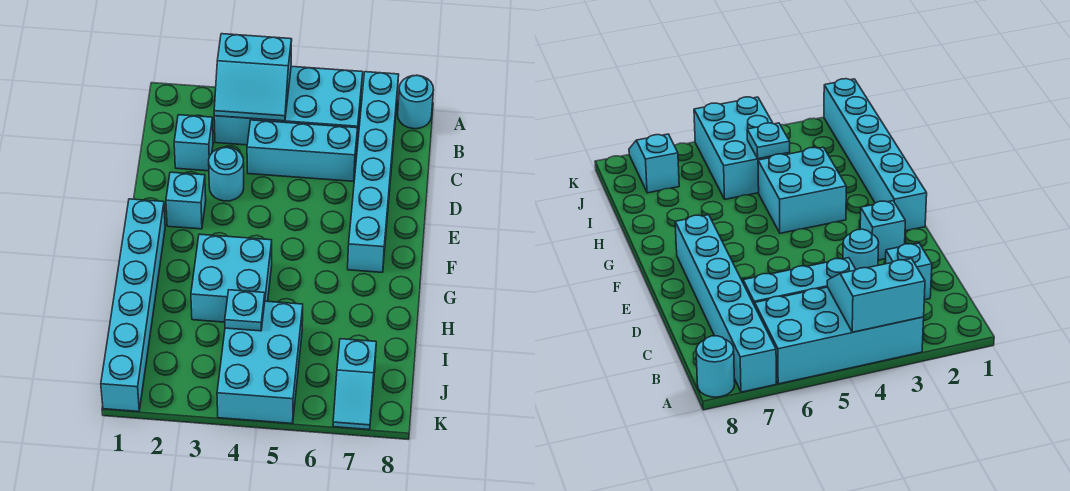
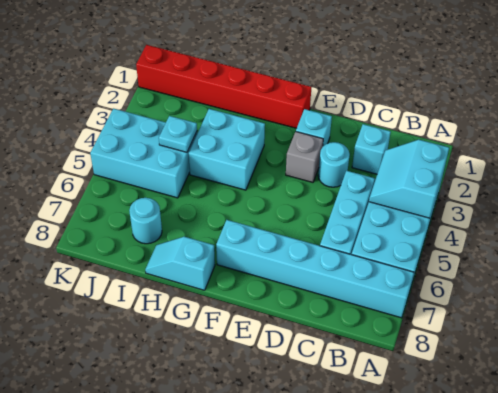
cyan 1x1 round brick [398,75,434,129] -> cyan 1x1 round brick moved to [129,198,162,244]
none -> grey 1x1 brick [286,132,323,182]
cyan 1x6 brick [101,199,165,412] -> red 1x6 brick [136,45,311,128]
cyan 1x2 slope [333,339,376,429] -> cyan 1x2 slope moved to [145,237,215,290]

